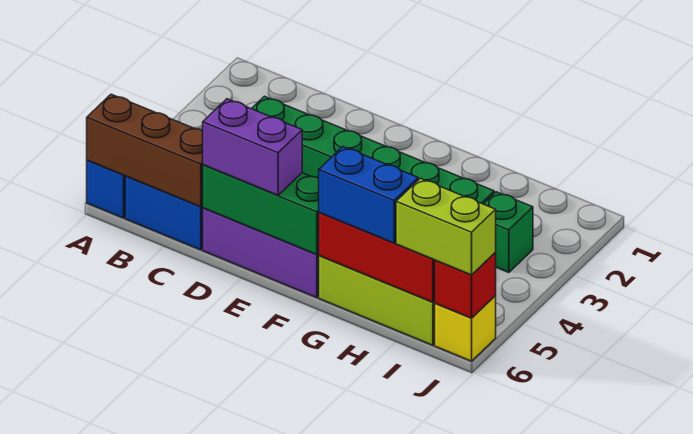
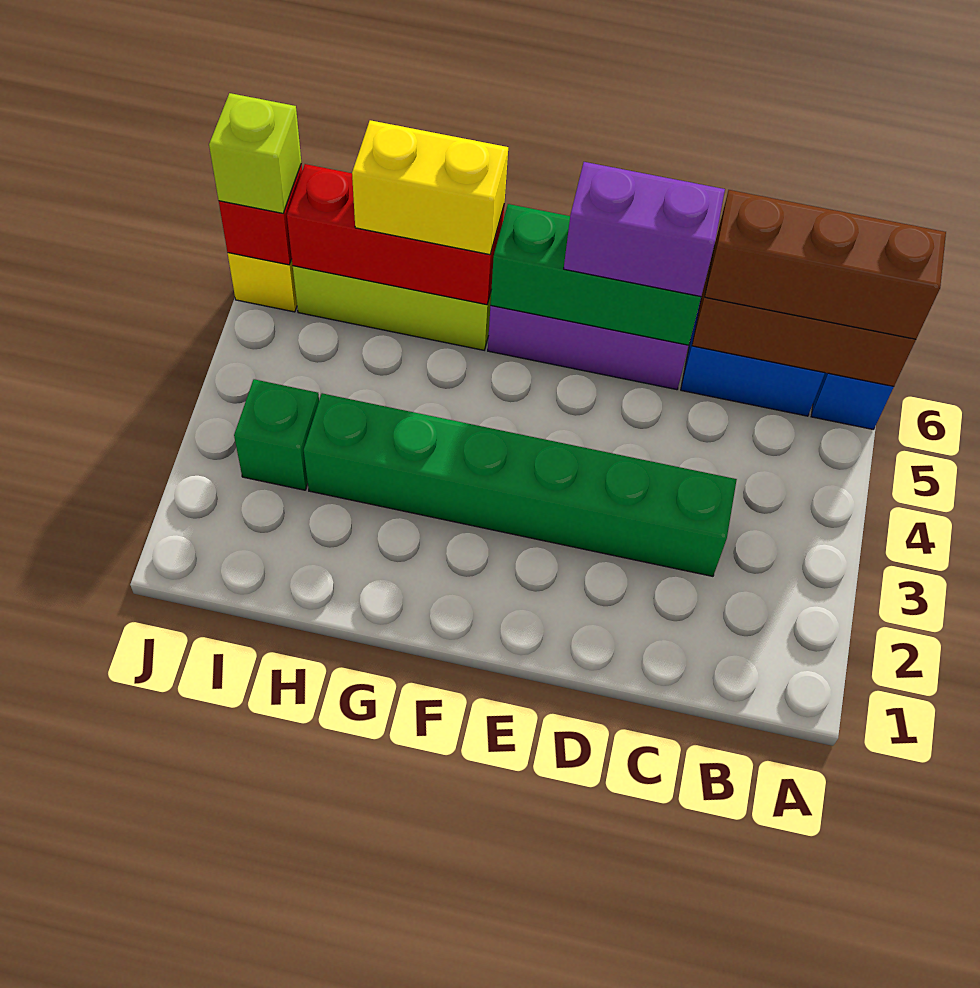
none -> brown 1x3 brick [705,190,946,339]
blue 1x2 brick [319,147,418,243] -> yellow 1x2 brick [352,120,508,255]
lime 1x2 brick [396,178,496,275] -> lime 1x1 brick [209,93,301,213]

